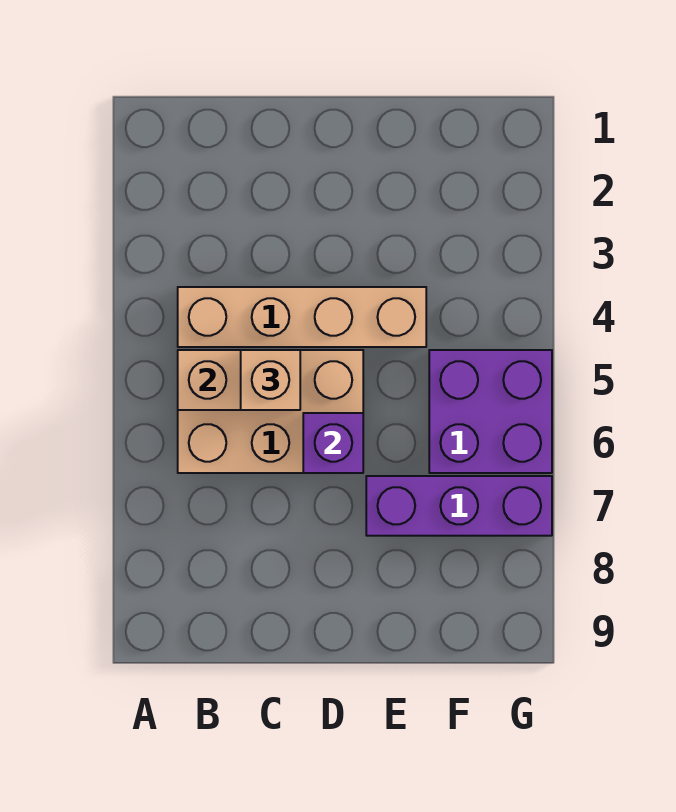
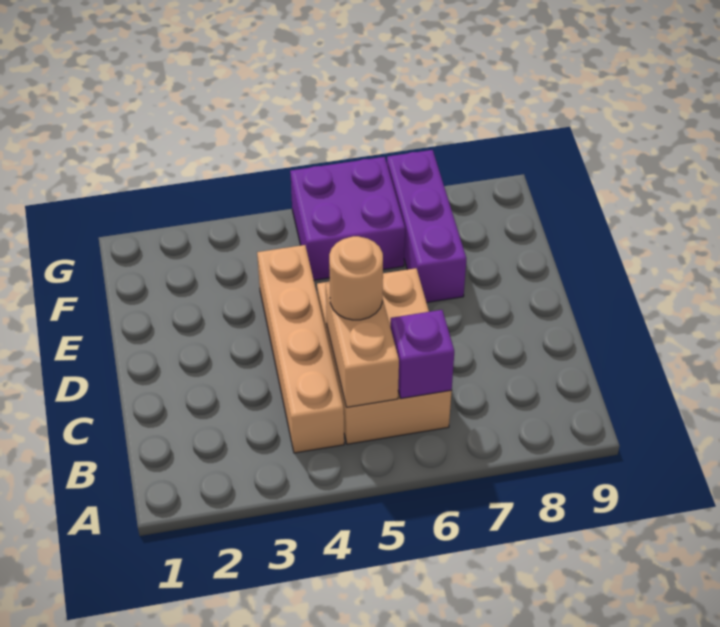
tan 1x1 brick [241,350,300,410] -> tan 1x1 round brick [329,236,383,320]
purple 1x1 brick [303,413,363,473] -> purple 1x1 brick moved to [390,310,454,398]

